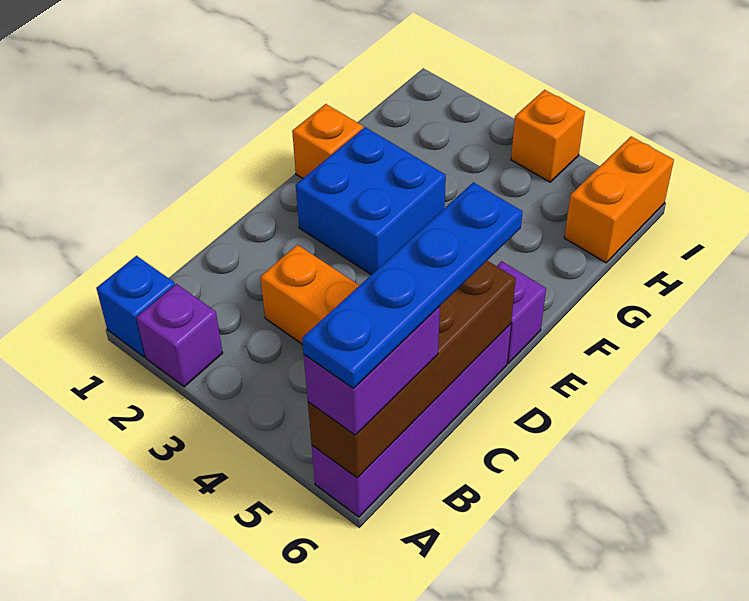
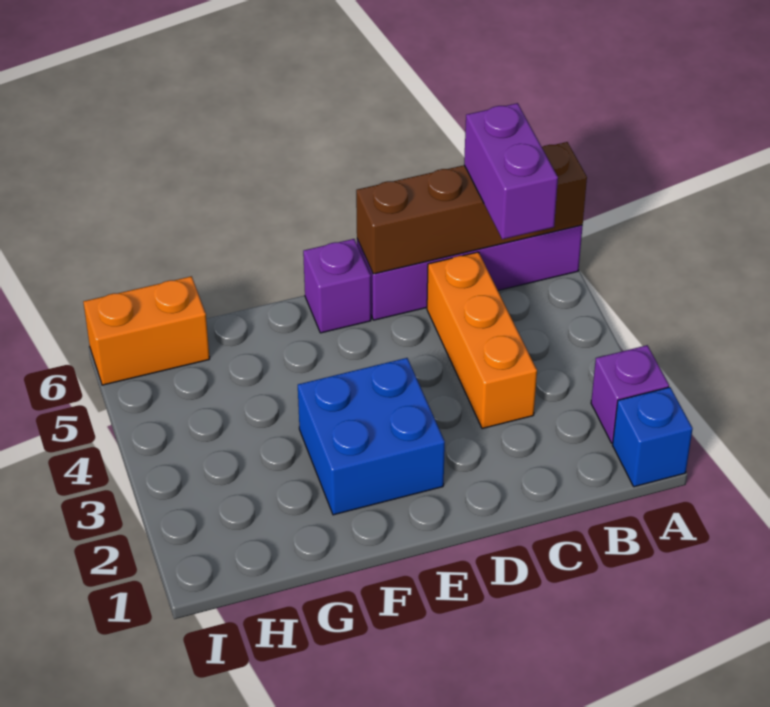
purple 1x2 brick [304,306,440,435] -> purple 1x2 brick turned to [464,103,558,239]
blue 1x4 plate [302,182,523,388] -> none
orange 1x1 brick [292,104,363,178] -> none
orange 1x1 brick [511,90,585,182] -> none

